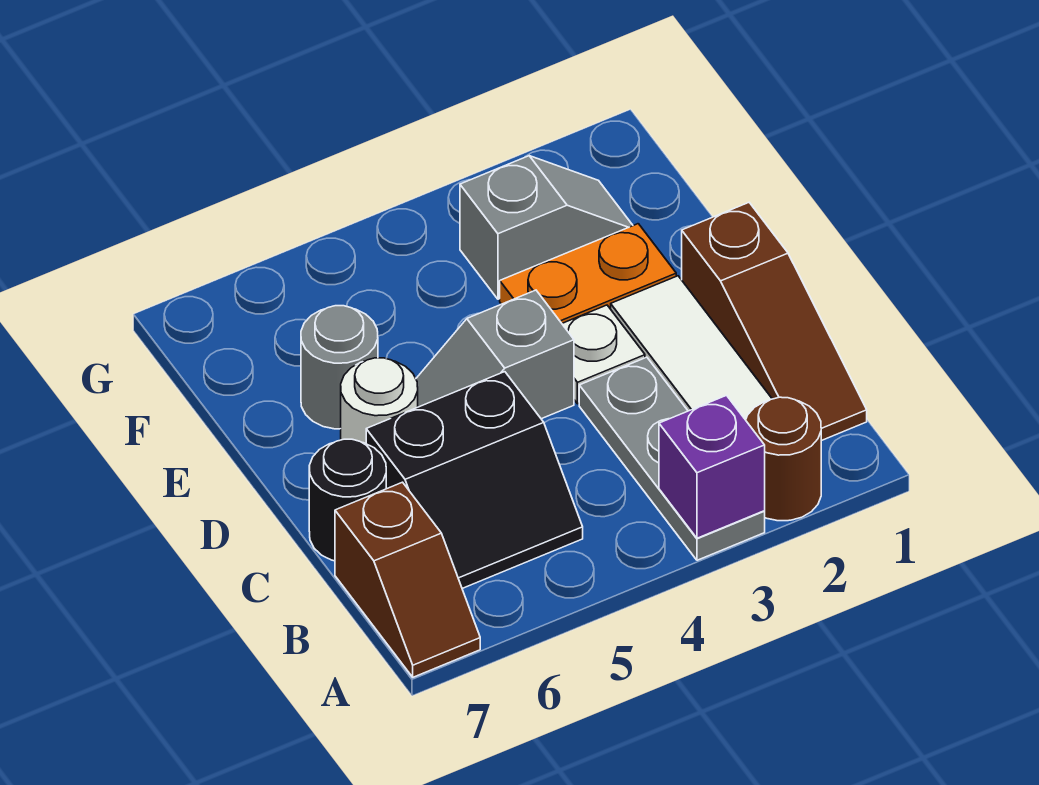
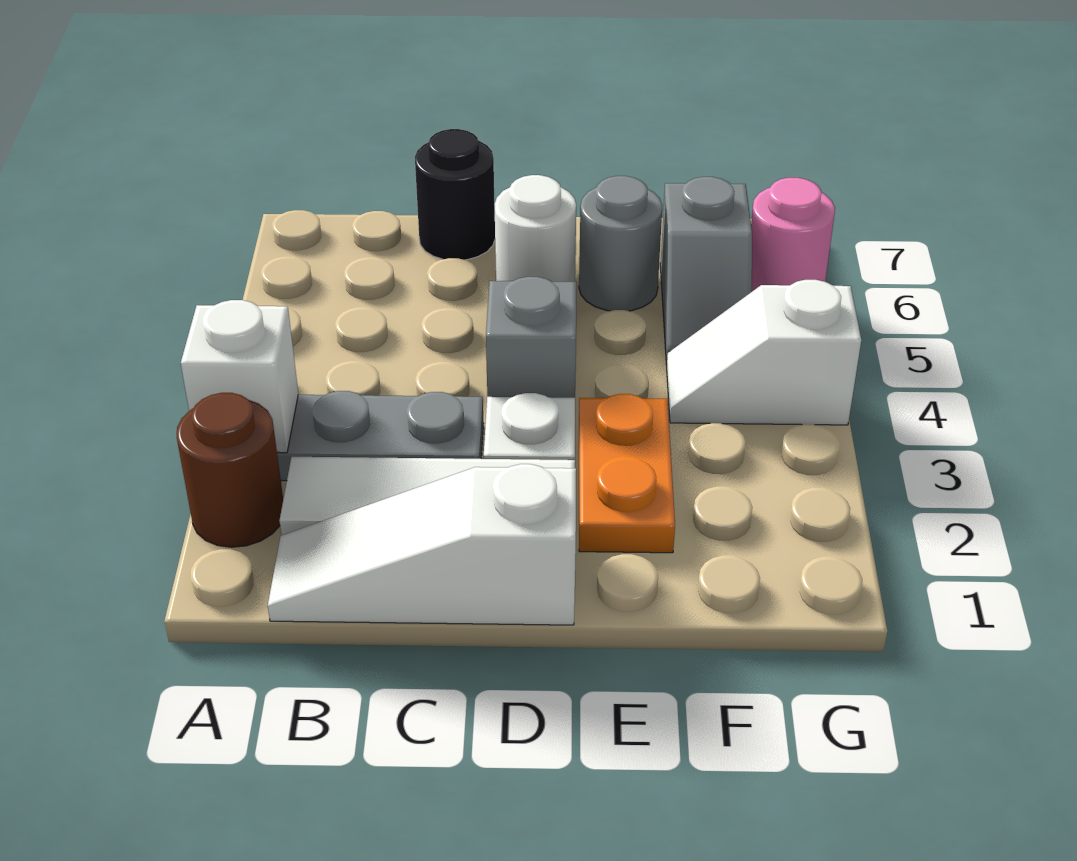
purple 1x1 brick [659,395,765,538] -> white 1x1 brick [181,300,298,453]
brown 1x2 slope [335,482,480,677] -> none
brown 1x3 slope [682,203,867,441] -> white 1x3 slope [268,464,576,625]
black 2x2 slope [366,372,583,588] -> none
grey 1x2 slope [460,156,633,299] -> grey 1x2 slope moved to [660,177,752,365]
none -> white 1x2 slope [667,280,861,425]
none -> pink 1x1 round brick [751,178,835,291]

